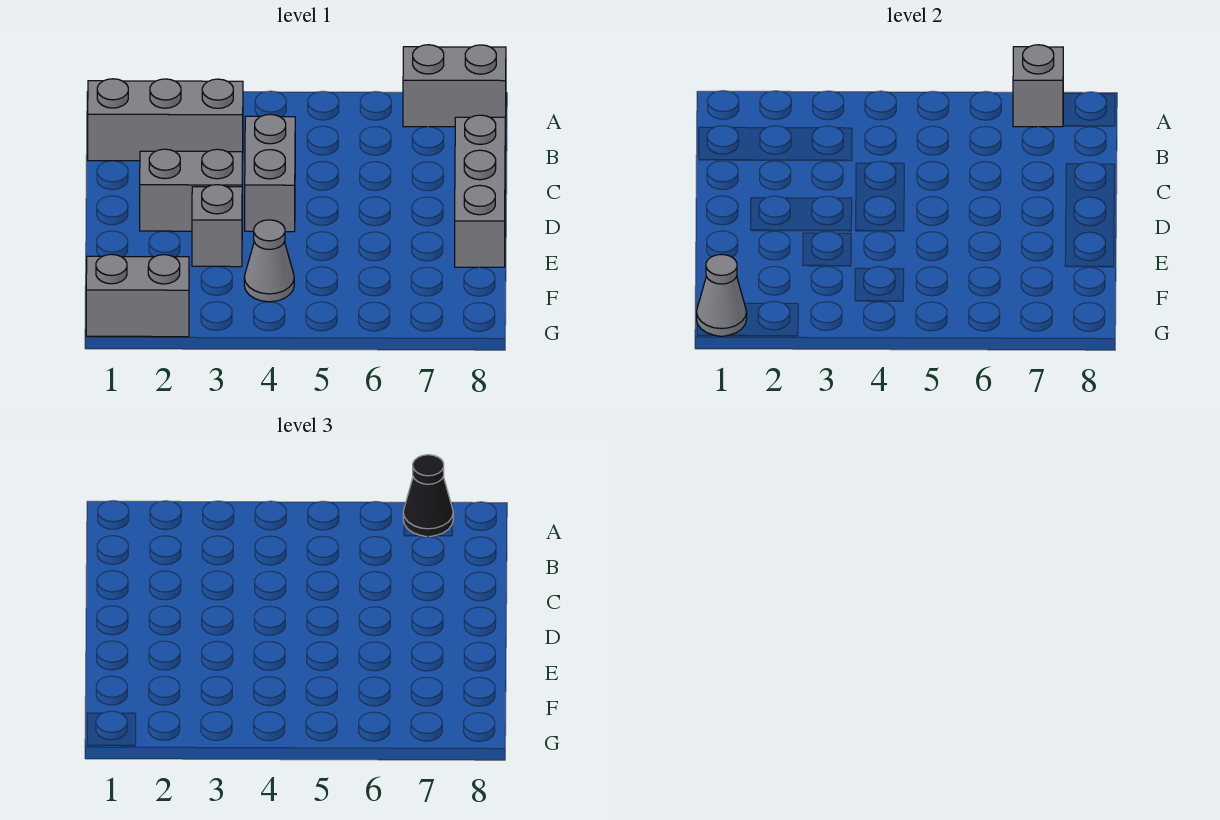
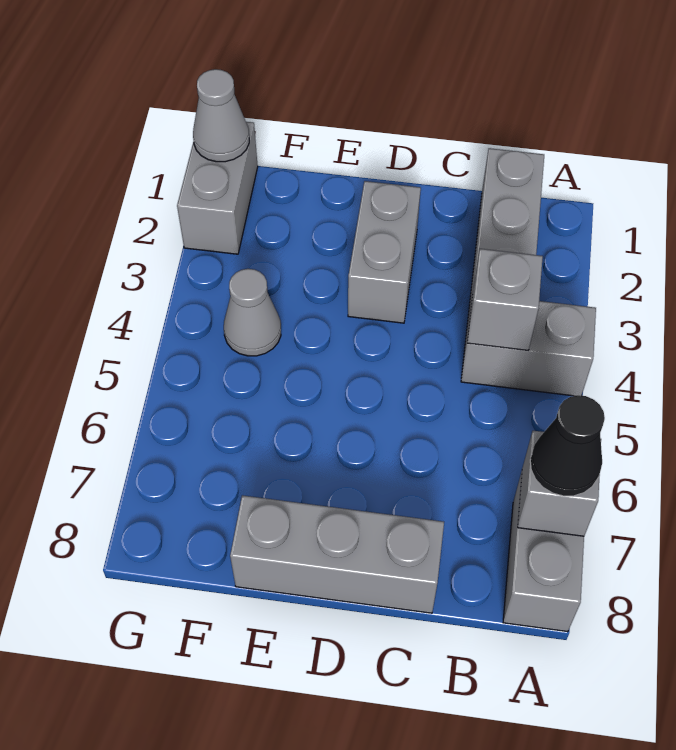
grey 1x2 brick [245,114,295,232] -> grey 1x2 brick moved to [461,300,596,396]
grey 1x1 brick [192,185,242,267] -> grey 1x1 brick moved to [467,249,543,350]

